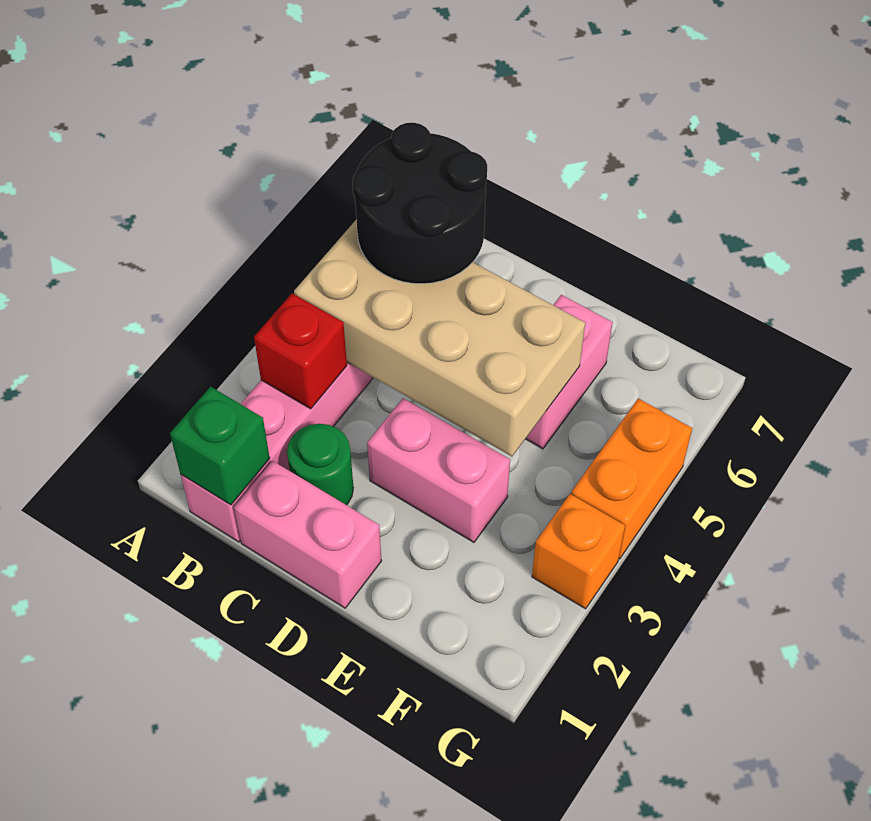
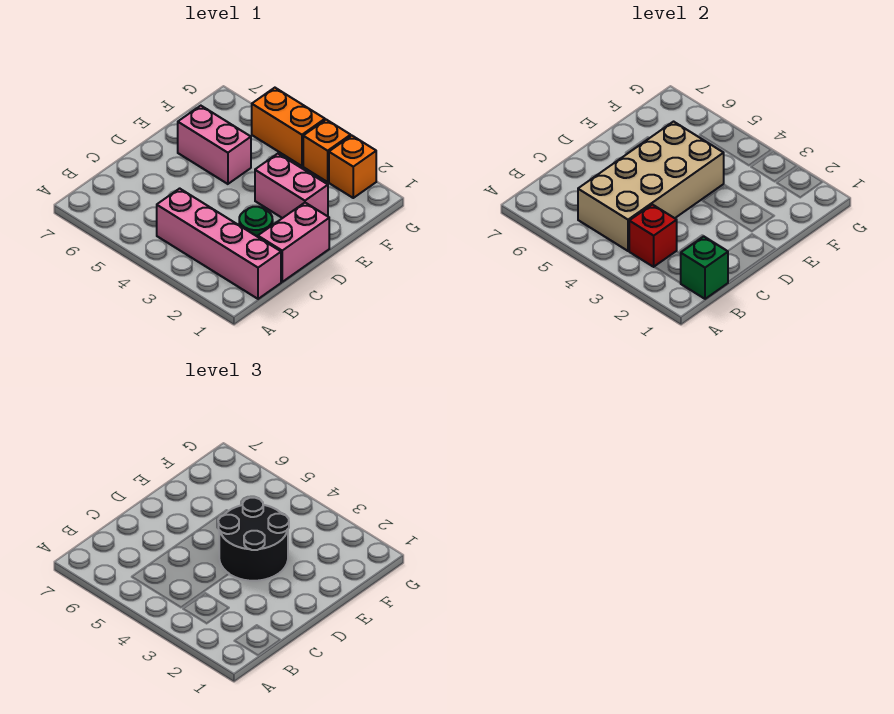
black 2x2 round brick [352,123,487,284] -> black 2x2 round brick moved to [218,498,289,581]
pink 1x2 brick [367,398,510,542] -> pink 1x2 brick turned to [255,154,328,218]
none -> orange 1x1 brick [329,136,376,198]

